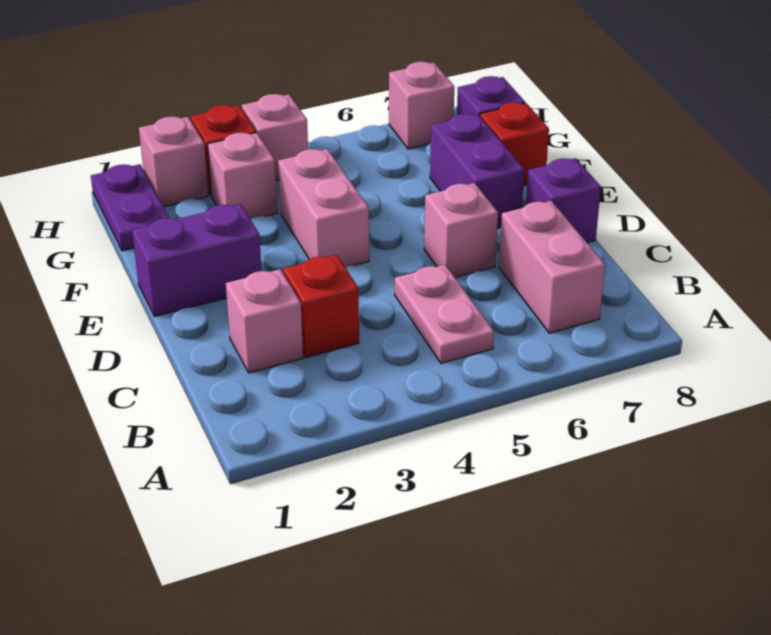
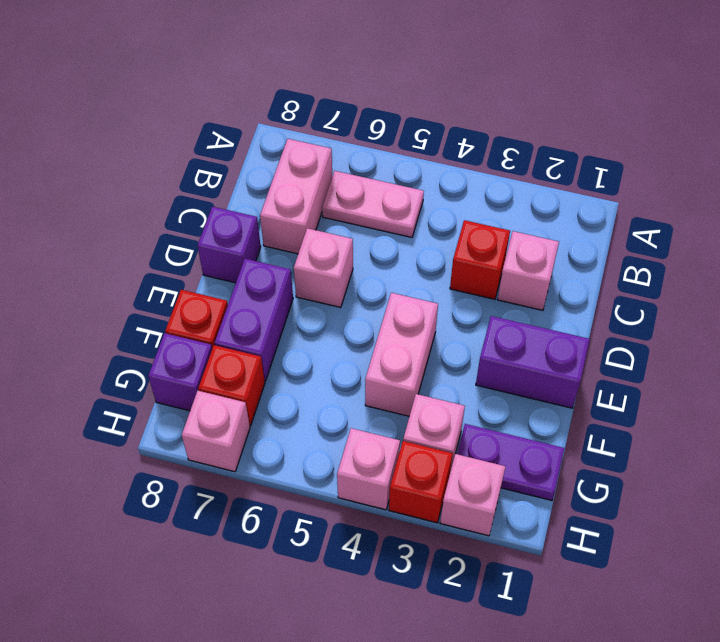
pink 1x2 plate [395,265,494,363] -> pink 1x2 plate turned to [322,171,424,237]
purple 1x2 plate [91,164,169,251] -> purple 1x2 plate turned to [457,424,564,500]
none -> red 1x1 brick [198,345,265,426]

